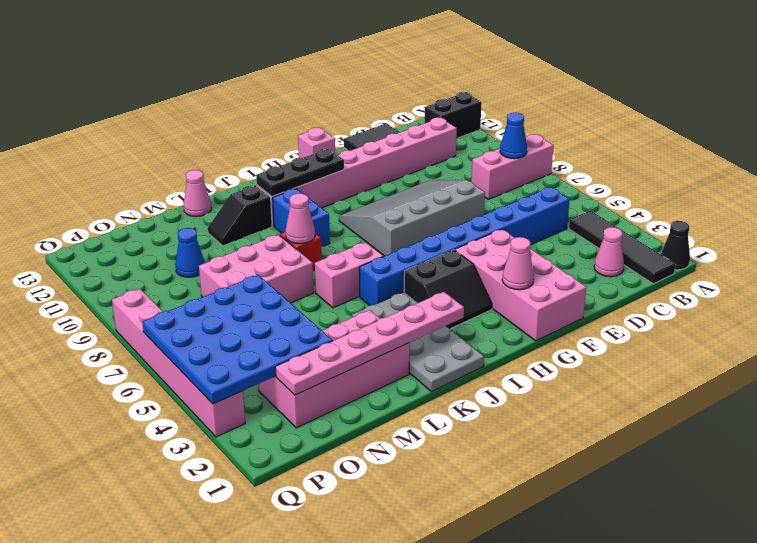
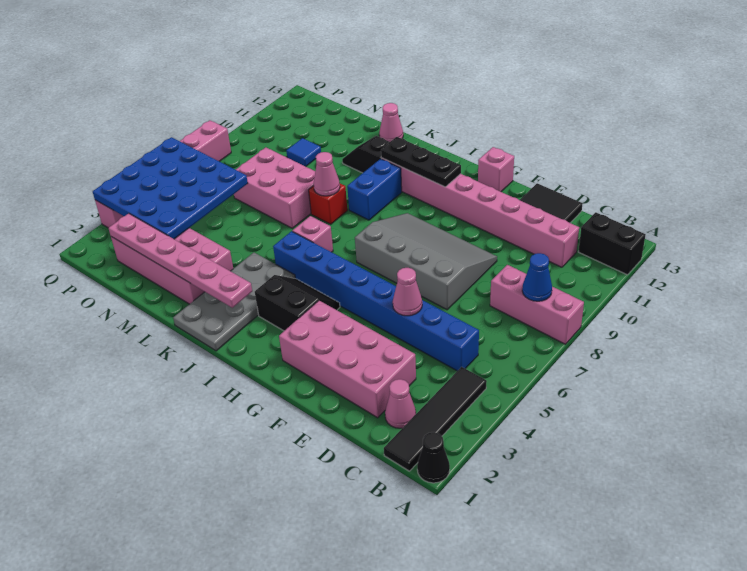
pink 2x4 brick [455,229,586,341] -> pink 2x4 brick turned to [279,301,416,418]
pink 1x1 cone [502,237,534,290] -> pink 1x1 cone moved to [393,268,422,316]
black 2x2 slope [404,250,492,329] -> black 2x2 slope turned to [255,275,340,331]
pink 1x2 brick [315,242,383,308] -> pink 1x1 brick [293,216,333,252]
blue 1x1 cone [175,228,205,277] -> blue 1x1 tile [286,138,321,167]

